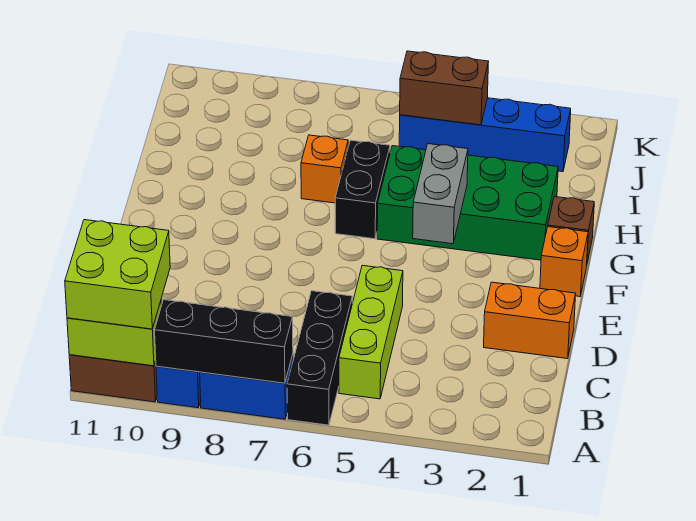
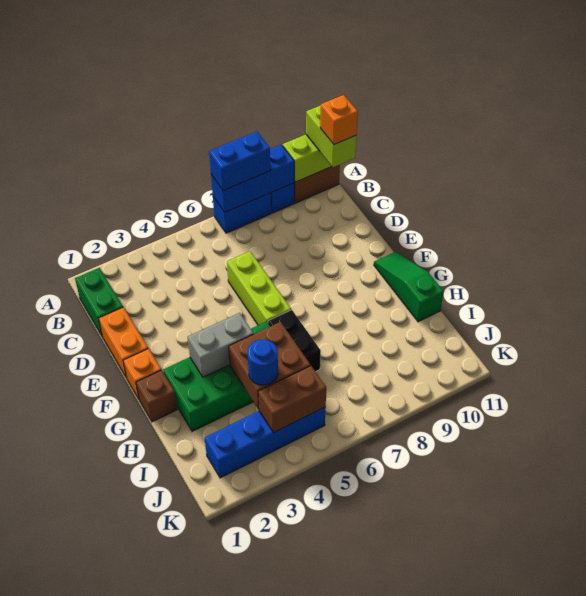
black 1x3 brick [287,291,352,425] -> none
black 1x3 brick [155,300,293,383] -> blue 1x3 brick [211,145,294,212]
none -> blue 1x2 brick [209,132,271,191]
lime 2x2 brick [65,220,170,329] -> lime 1x2 brick [306,105,356,167]
none -> green 1x2 brick [75,268,123,336]
lime 1x3 brick [339,265,403,399] -> lime 1x3 brick moved to [227,251,291,325]
orange 1x2 brick [484,282,576,359] -> orange 1x2 brick turned to [98,307,148,378]
grey 1x2 brick [413,144,468,244] -> grey 1x2 brick turned to [187,313,254,377]
none -> green 1x3 slope [374,252,444,322]
none -> brown 2x2 brick [229,322,310,409]
orange 1x1 brick [301,135,348,203] -> orange 1x1 brick moved to [320,95,358,144]
none -> blue 1x1 round brick [248,340,278,385]

